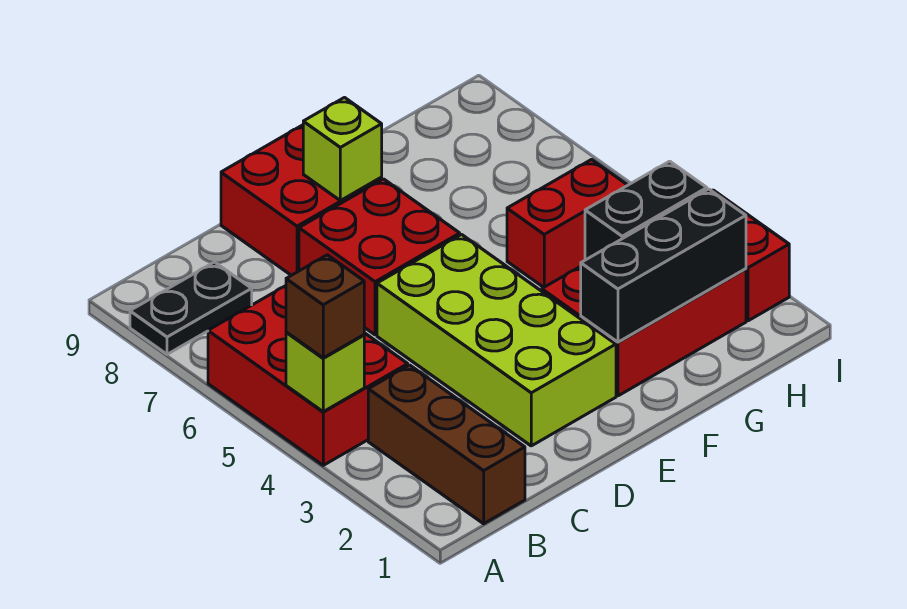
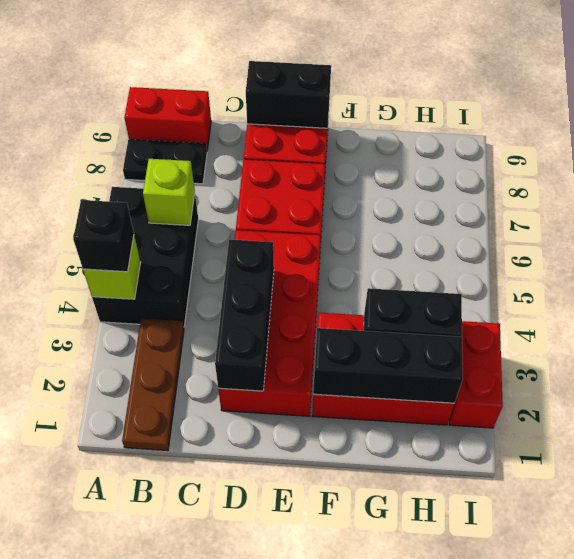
red 2x3 brick [208,286,408,465] -> black 2x3 brick [92,187,198,326]
brown 1x1 brick [286,255,364,358] -> black 1x1 brick [73,200,134,272]
brown 1x3 brick [368,365,525,524] -> brown 1x3 plate [122,319,184,451]
lime 2x4 brick [377,235,616,446] -> red 2x4 brick [218,230,321,416]
none -> black 1x3 brick [215,239,274,391]
none -> black 1x2 brick [246,61,331,128]
lime 1x1 brick [303,98,382,201] -> lime 1x1 brick moved to [143,159,195,225]
red 1x2 brick [507,160,628,287] -> red 1x2 brick moved to [124,87,211,150]

